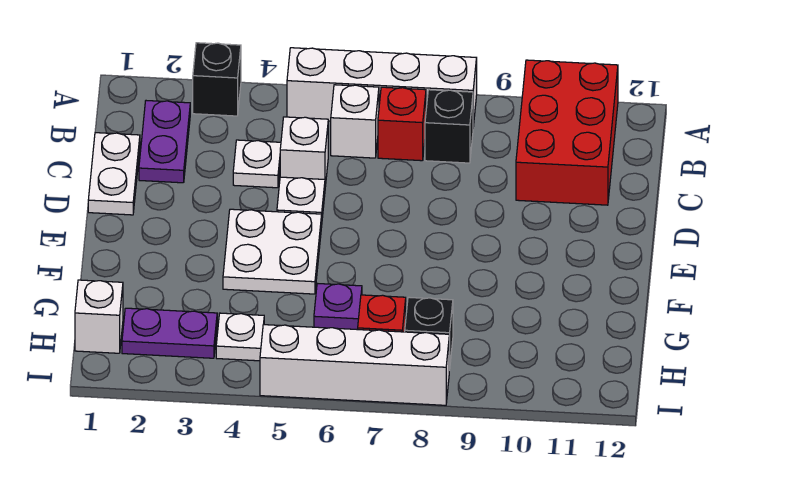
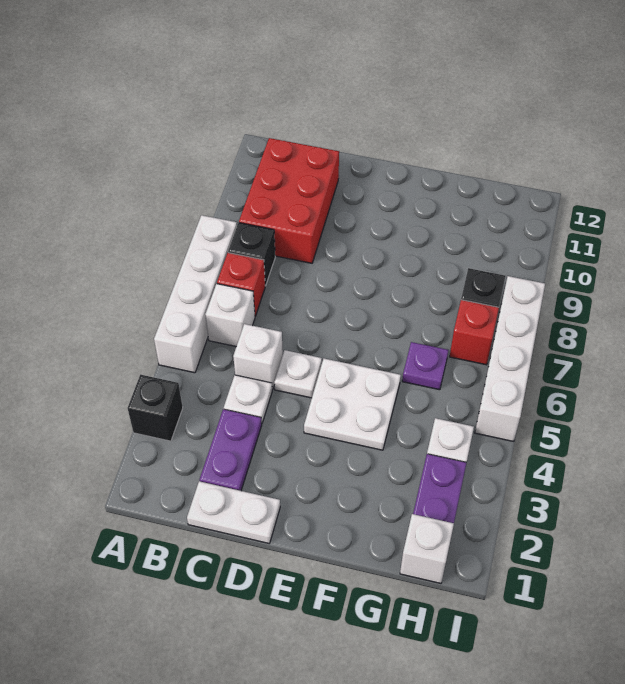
red 2x3 brick [516,60,618,205] -> red 2x3 brick turned to [239,138,339,263]
purple 1x2 plate [139,101,190,183] -> purple 1x2 plate turned to [200,409,262,491]

